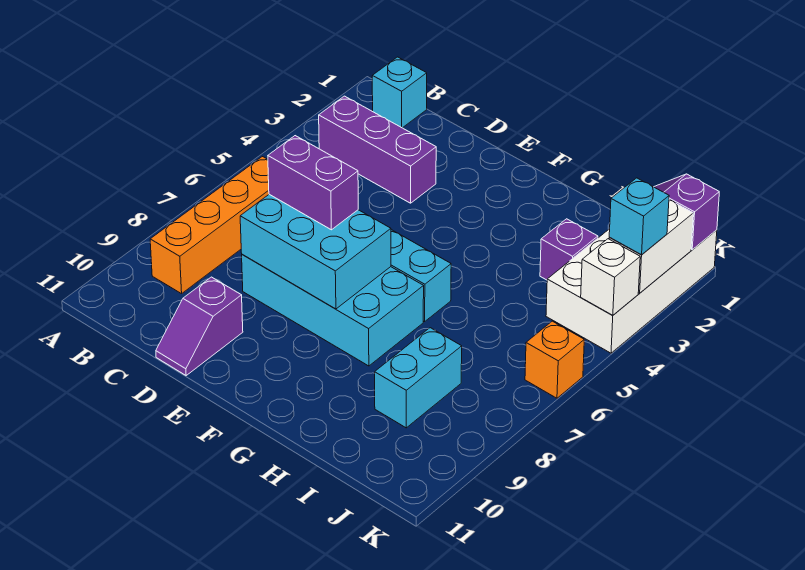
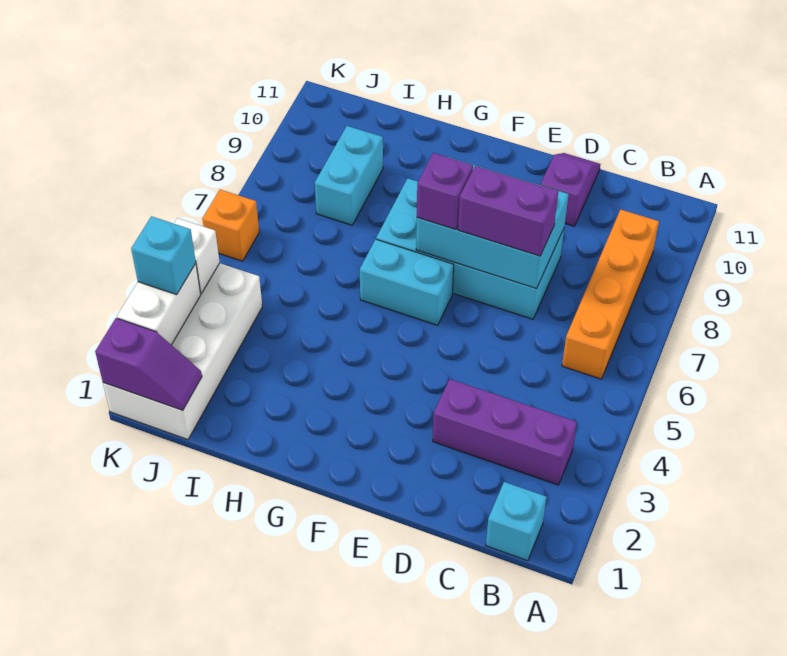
purple 1x1 brick [540,219,598,280] -> purple 1x1 brick moved to [417,153,473,230]

